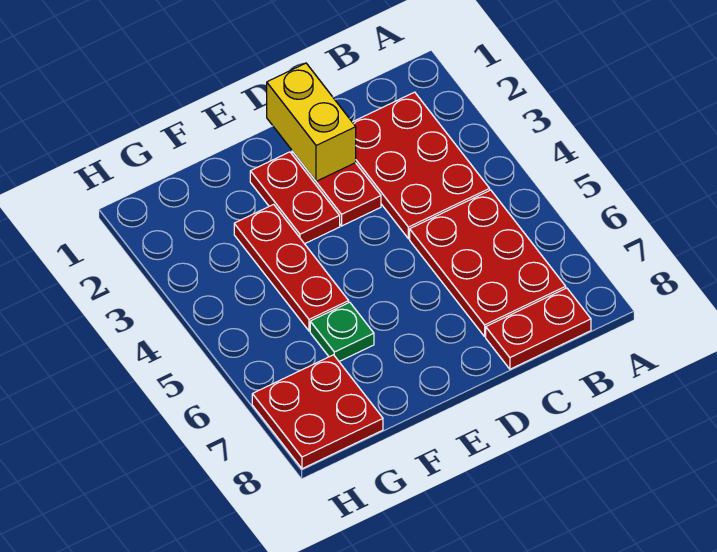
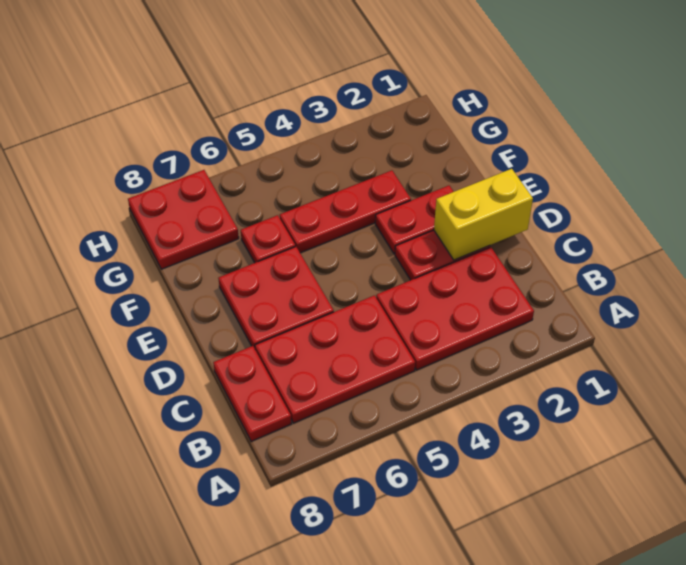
none -> red 2x2 plate [218,247,334,348]
green 1x1 plate [310,302,374,361] -> red 1x1 plate [241,215,295,263]

